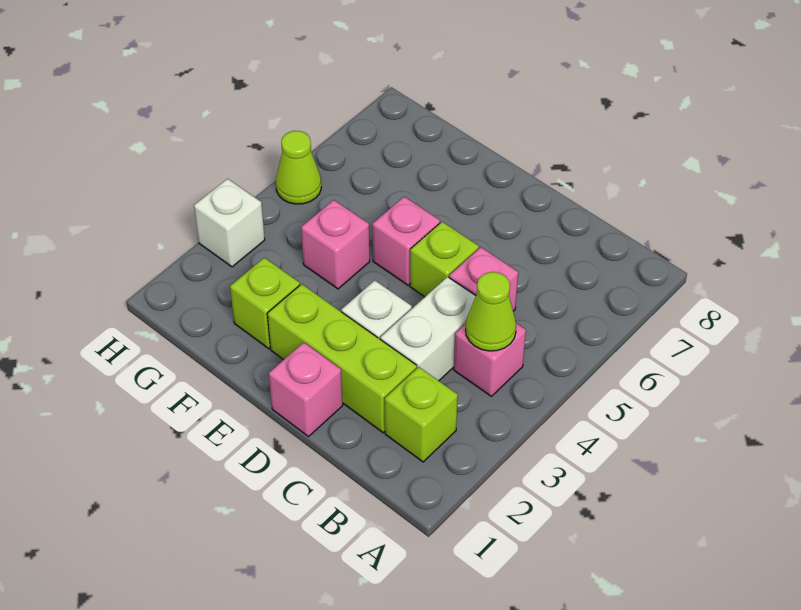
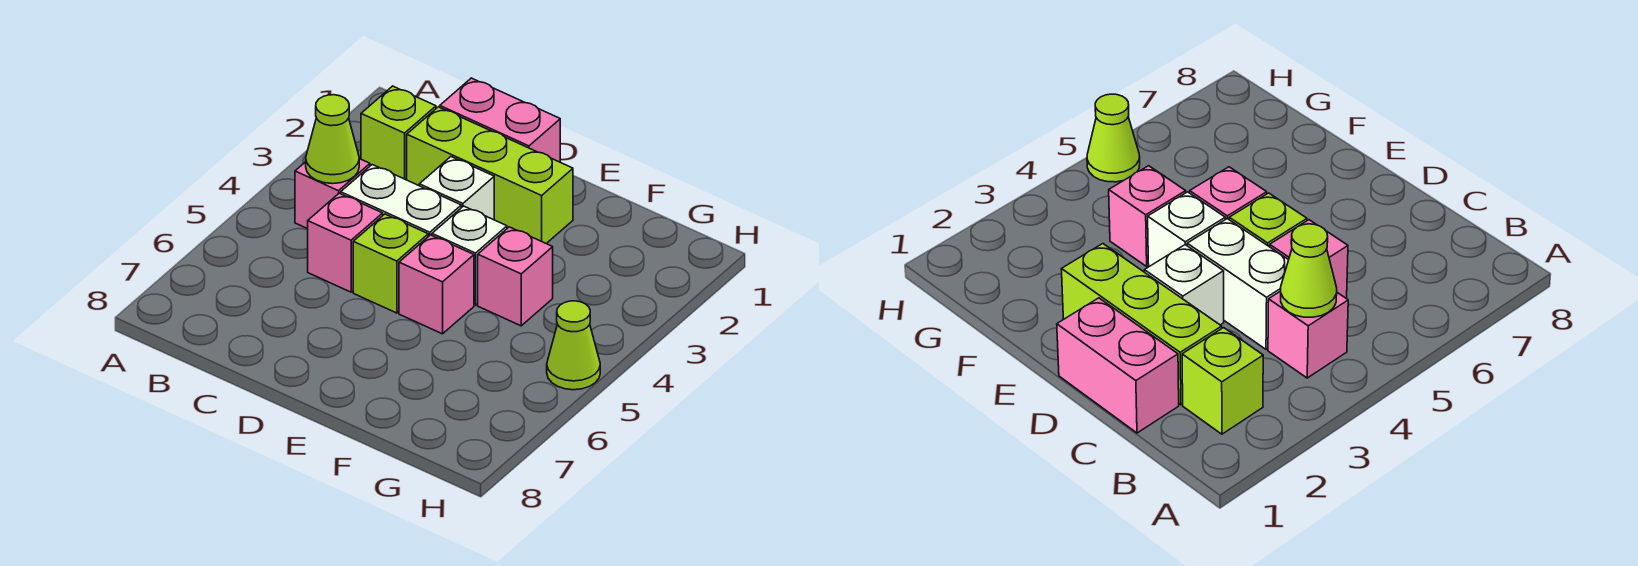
white 1x2 brick [380,277,476,381] -> white 1x2 brick turned to [341,165,461,236]
pink 1x1 brick [269,342,343,437] -> pink 1x2 brick [440,78,560,162]
lime 1x1 brick [230,258,300,349] -> none
white 1x1 brick [194,179,265,267] -> white 1x1 brick moved to [432,206,507,305]

